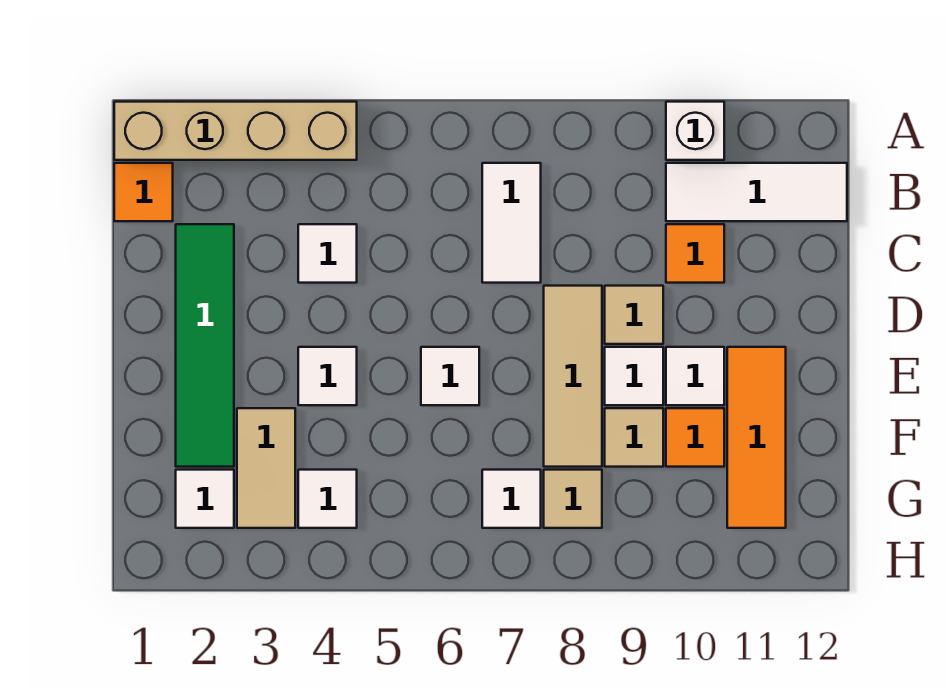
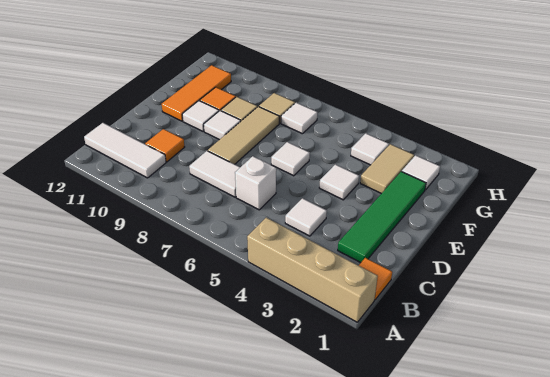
white 1x1 brick [666,102,724,160] -> white 1x1 brick moved to [235,156,276,210]
white 1x2 tile [482,163,541,283] -> white 1x2 tile turned to [189,151,240,197]
tan 1x1 tile [605,286,663,344] -> none

